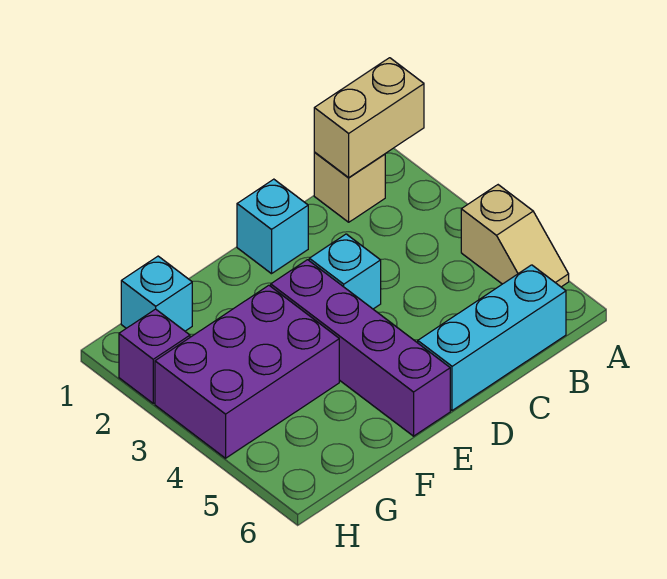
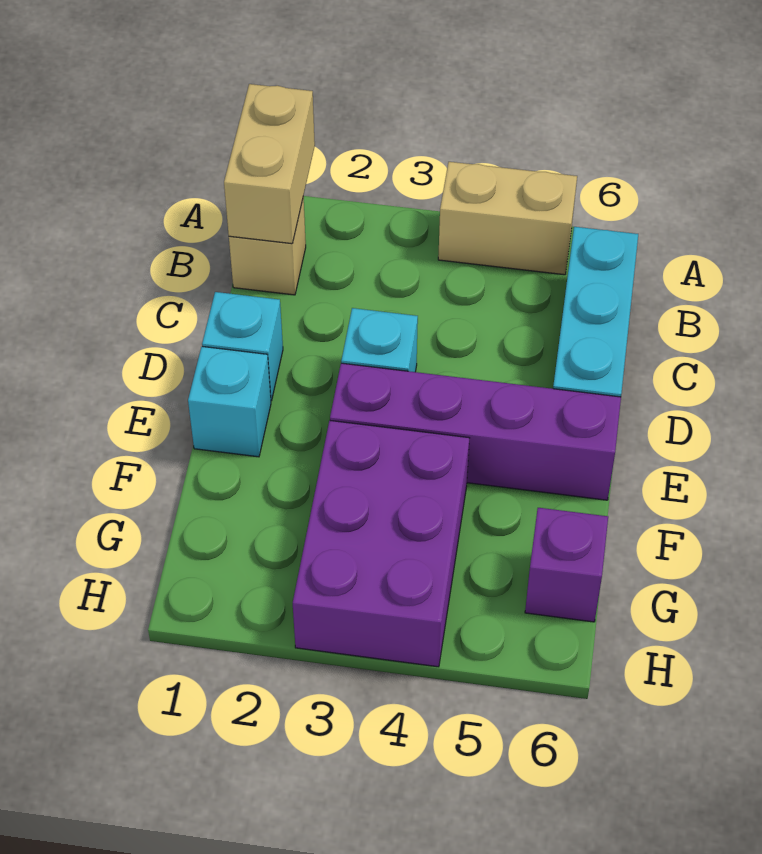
tan 1x2 slope [461,185,569,287] -> tan 1x2 brick [438,162,577,275]
cyan 1x1 brick [121,256,192,331] -> cyan 1x1 brick moved to [188,346,271,457]
purple 1x1 brick [119,309,190,403] -> purple 1x1 brick moved to [525,508,608,622]

